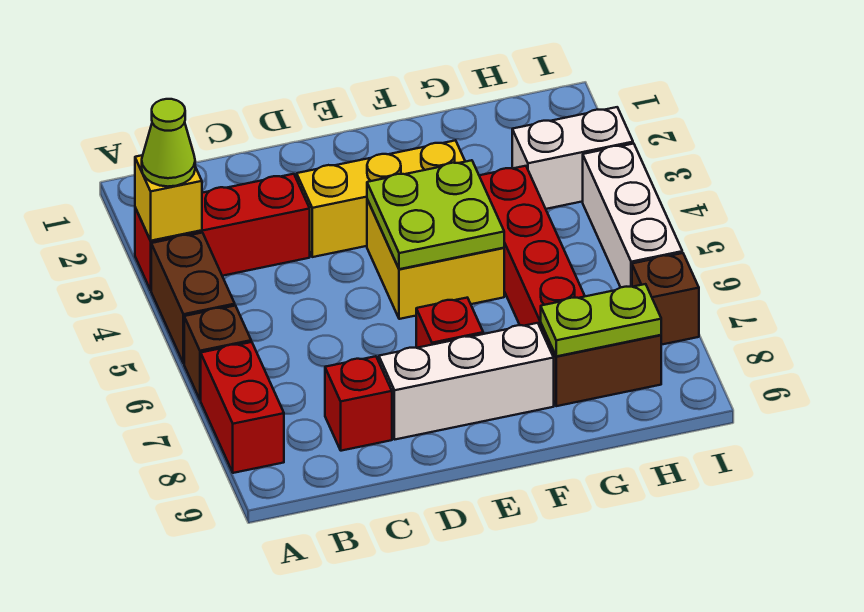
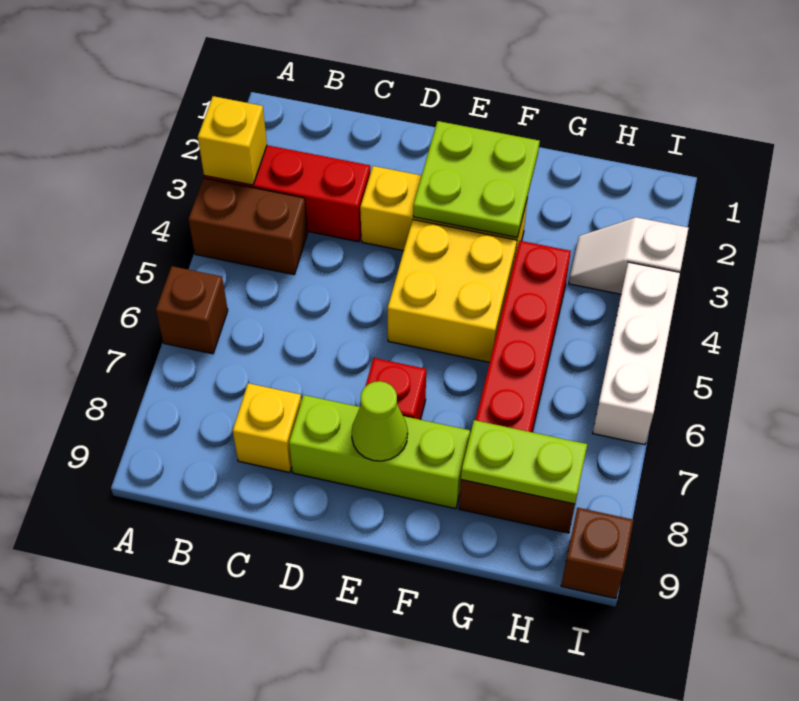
lime 1x1 cone [142,99,195,187] -> lime 1x1 cone moved to [352,381,408,461]
brown 1x2 brick [151,233,235,363] -> brown 1x2 brick turned to [189,178,308,275]
red 1x2 brick [201,342,284,473] -> none
red 1x1 brick [325,356,392,451] -> yellow 1x1 brick [233,383,301,473]
white 1x3 brick [379,323,554,439] -> lime 1x3 brick [289,395,470,509]
lime 2x2 plate [367,160,504,269] -> lime 2x2 plate moved to [413,121,540,238]
white 1x2 brick [512,107,633,209] -> white 1x2 slope [569,217,689,294]
brown 1x1 brick [632,253,699,345] -> brown 1x1 brick moved to [561,508,633,598]

